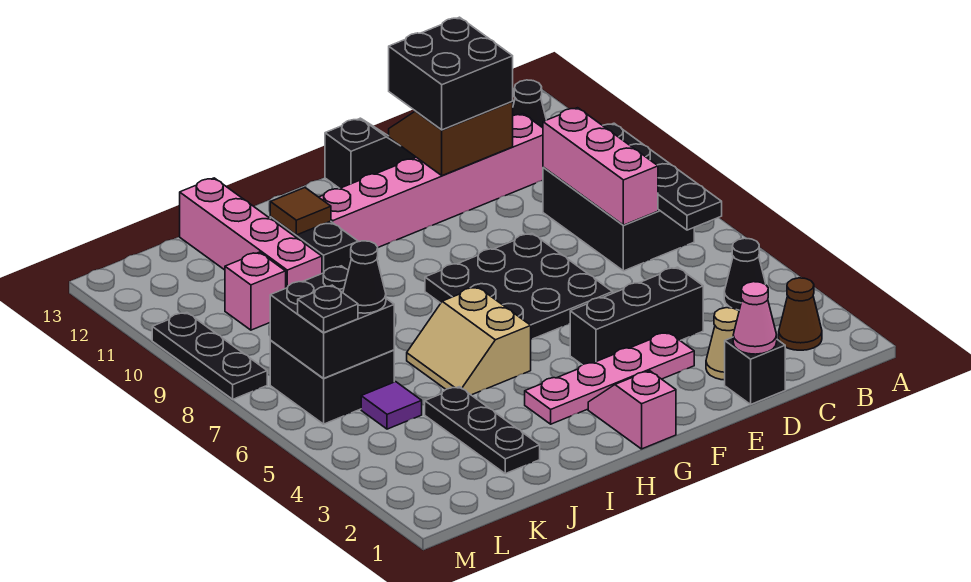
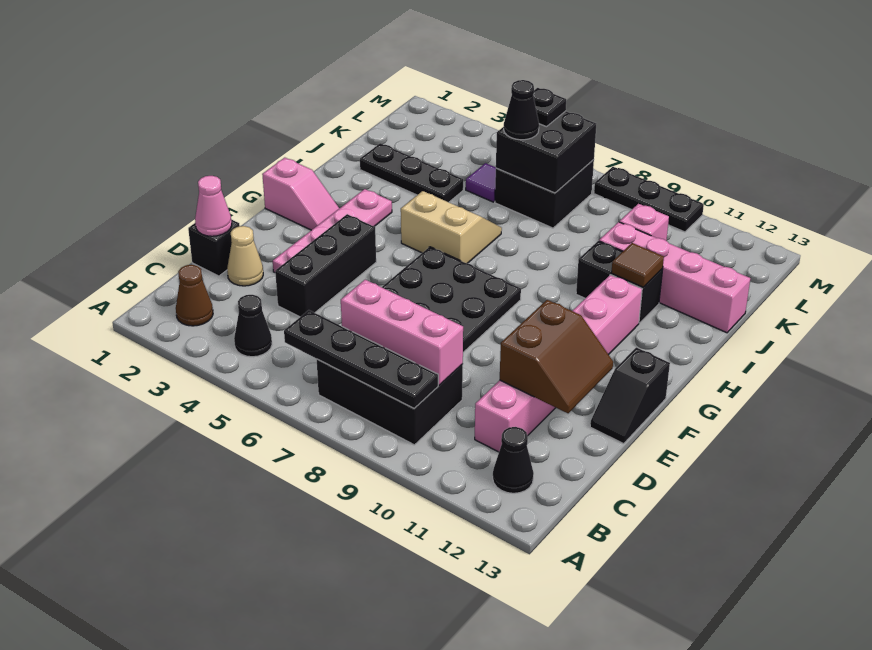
black 2x2 brick [389,17,513,130] -> none

